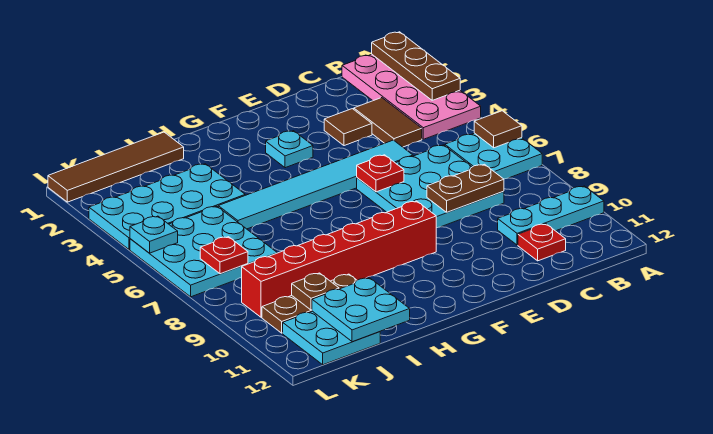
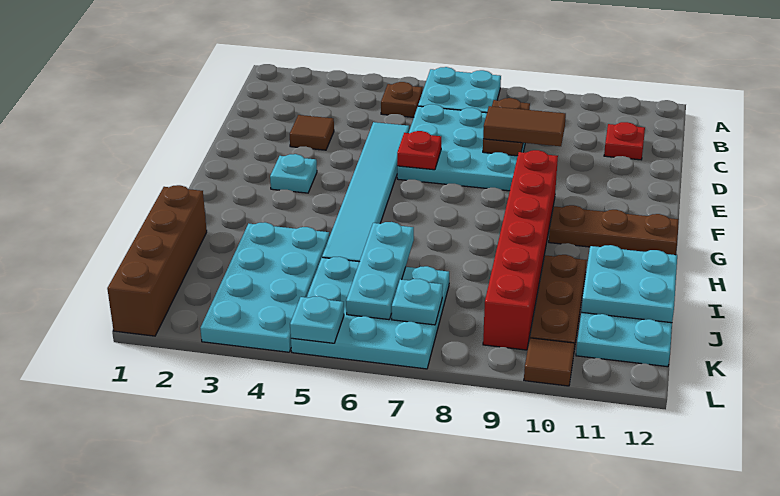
pink 2x4 plate [342,54,481,139] -> none
brown 1x3 plate [372,32,460,100] -> brown 1x3 plate moved to [549,205,679,255]
brown 1x1 tile [474,111,522,148] -> brown 1x1 tile moved to [524,338,575,386]
cyan 1x3 plate [498,186,604,245] -> cyan 1x3 plate moved to [346,222,414,320]
brown 1x2 tile [354,98,422,147] -> brown 1x2 tile moved to [483,106,566,146]
brown 1x4 tile [48,132,184,202] -> brown 1x4 brick [107,185,207,336]
brown 1x1 plate [292,273,339,310] -> brown 1x1 plate moved to [381,82,422,117]
red 1x1 plate [200,237,248,274] -> cyan 1x1 plate [392,279,443,325]

